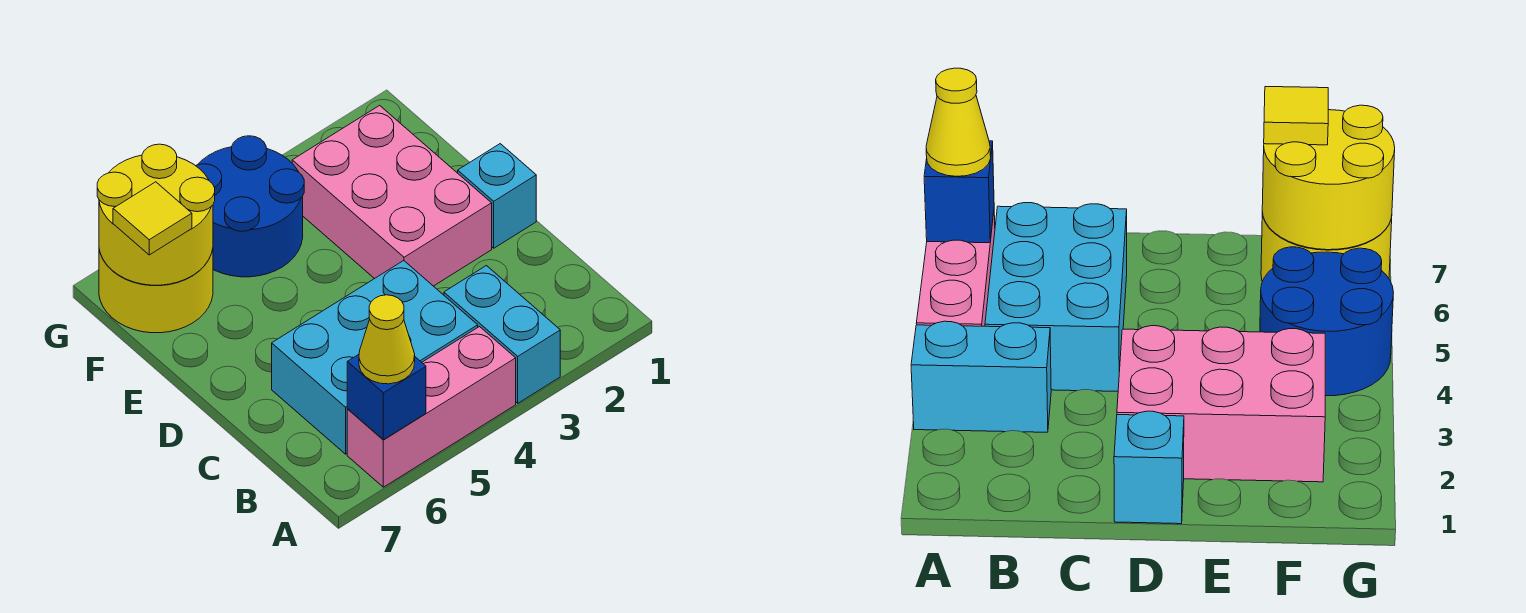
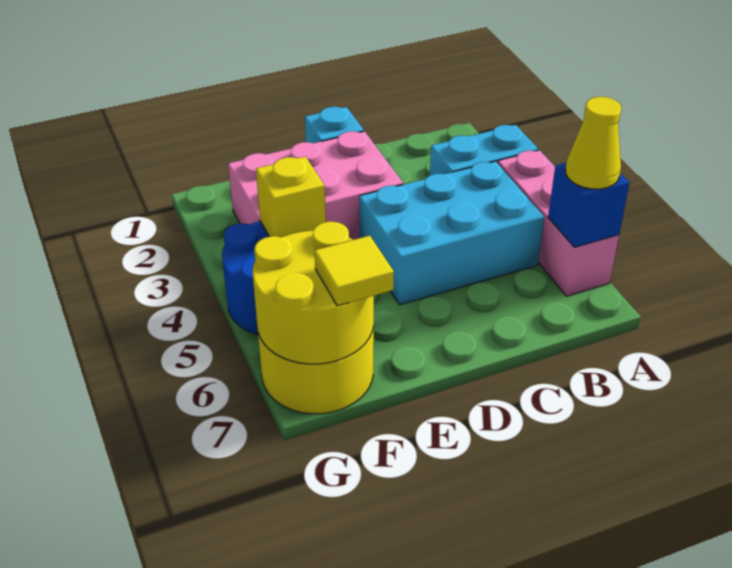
cyan 2x3 brick [272,261,478,454] -> cyan 2x3 brick turned to [359,161,544,305]
none -> yellow 1x1 brick [256,157,326,237]

